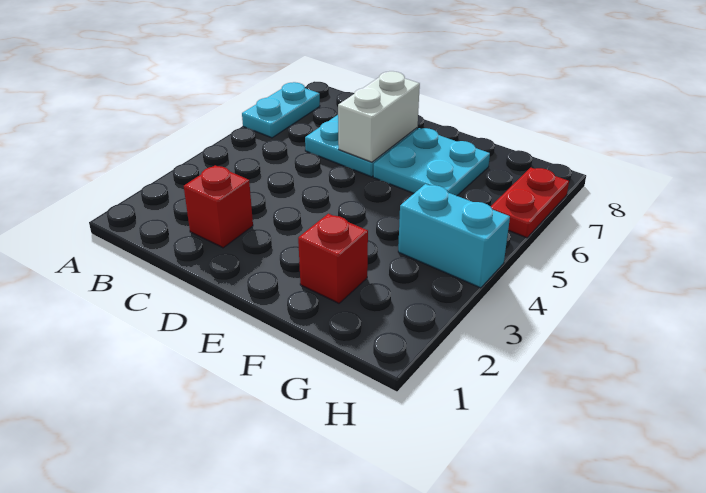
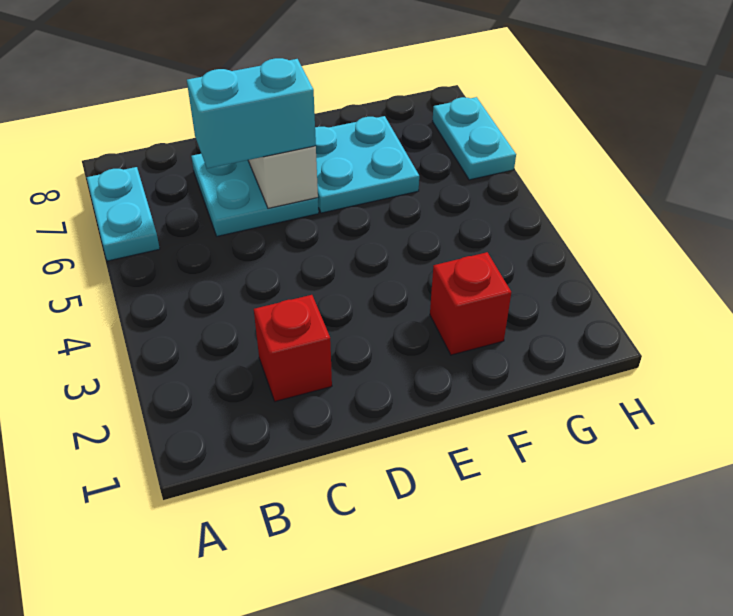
cyan 1x2 brick [398,184,510,288] -> cyan 1x2 brick moved to [187,58,316,168]
red 1x2 plate [491,168,569,238] -> cyan 1x2 plate [432,97,516,180]

